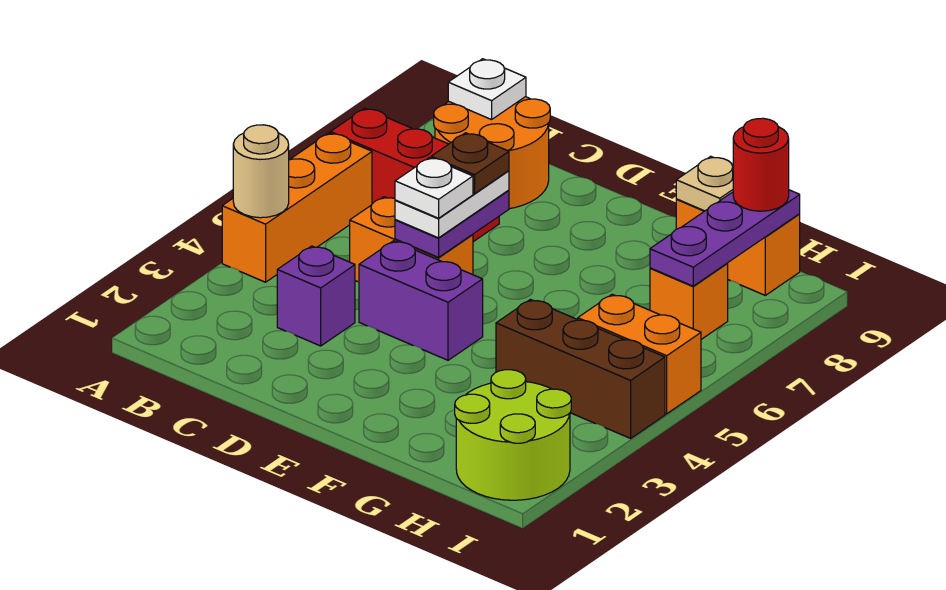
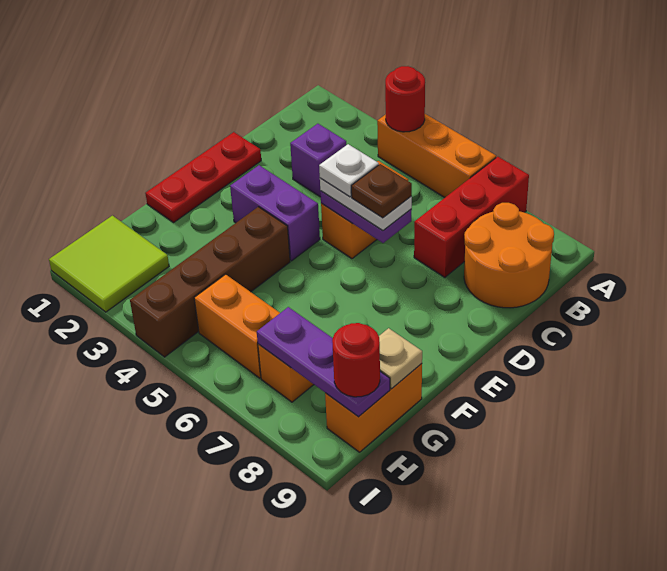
tan 1x1 round brick [233,125,289,218] -> red 1x1 round brick [385,66,425,132]
white 1x1 plate [448,59,526,120] -> none
none -> red 1x3 plate [145,132,261,223]
purple 1x2 brick [359,241,483,360] -> purple 1x2 brick turned to [230,165,320,261]
brown 1x3 brick [496,299,665,438] -> brown 1x4 brick [130,207,290,357]
lime 2x2 round brick [455,370,571,500] -> lime 2x2 tile [49,216,169,312]
orange 1x2 brick [578,294,701,414] -> orange 1x2 brick turned to [194,274,280,378]

